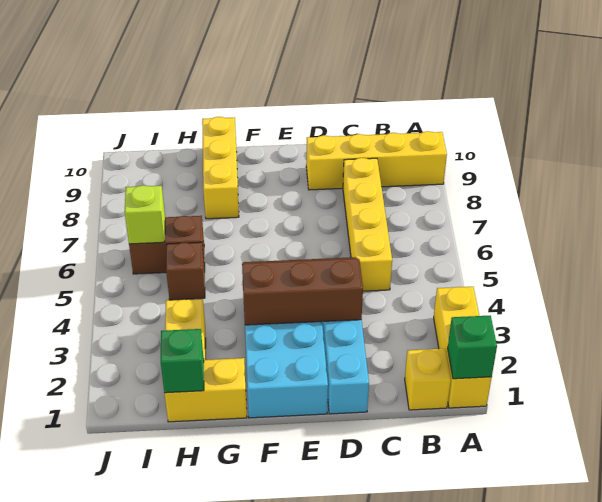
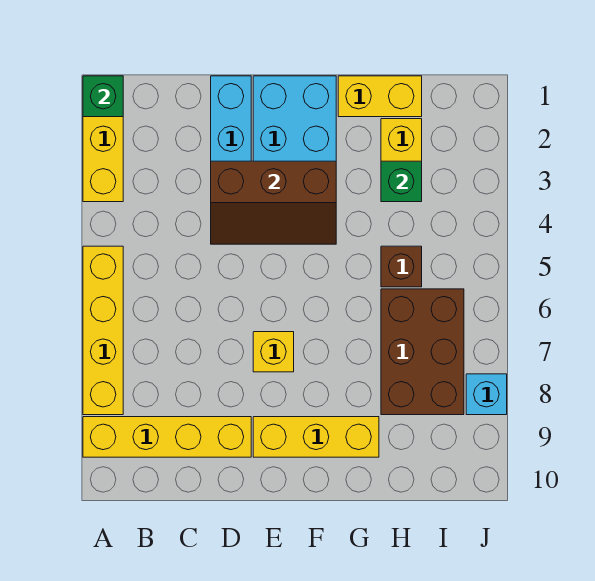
yellow 1x1 brick [405,349,451,410] -> yellow 1x1 brick moved to [253,332,294,372]
yellow 1x4 brick [343,158,392,291] -> yellow 1x4 brick moved to [83,246,123,415]
yellow 1x3 brick [202,117,239,219] -> yellow 1x3 brick turned to [253,417,379,457]
green 1x1 brick [161,329,204,393] -> green 1x1 brick moved to [381,161,422,202]
brown 1x2 brick [129,216,205,274] -> brown 2x3 brick [381,289,464,415]
lime 1x1 brick [125,185,165,244] -> none
none -> cyan 1x1 brick [466,374,507,415]

